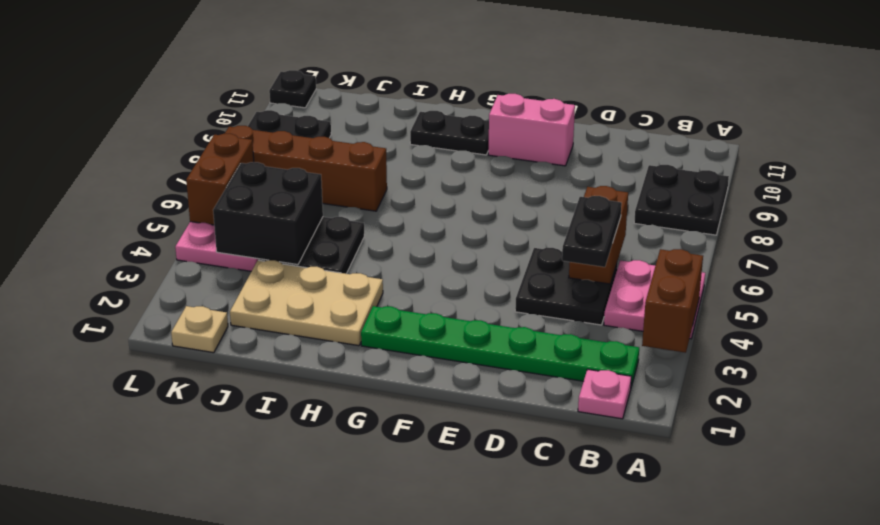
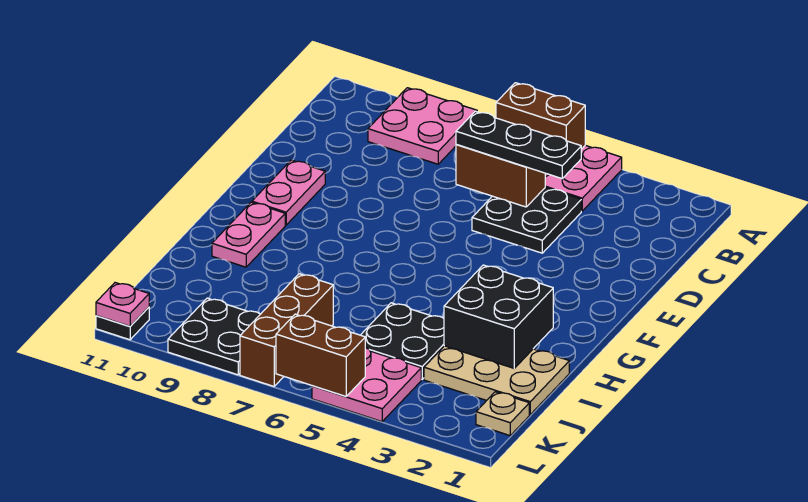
brown 1x2 brick [642,249,703,353] -> brown 1x2 brick moved to [496,83,585,149]
black 2x2 plate [634,165,729,235] -> pink 2x2 plate [368,88,477,164]
pink 1x1 plate [578,369,631,419] -> pink 1x1 plate moved to [96,283,149,326]
green 1x6 plate [361,306,639,387] -> none
black 1x2 plate [562,196,622,267] -> black 1x3 plate [456,111,581,179]
pink 1x2 brick [488,94,575,166] -> pink 1x2 plate [252,160,325,225]
black 1x2 plate [410,111,489,155] -> pink 1x2 plate [212,202,285,267]
tan 2x3 plate [230,260,383,346] -> tan 2x3 plate turned to [424,346,569,414]
brown 1x4 brick [225,126,387,211] -> brown 1x3 brick [240,274,333,386]
black 2x2 brick [213,162,323,265] -> black 2x2 brick moved to [444,265,553,368]

